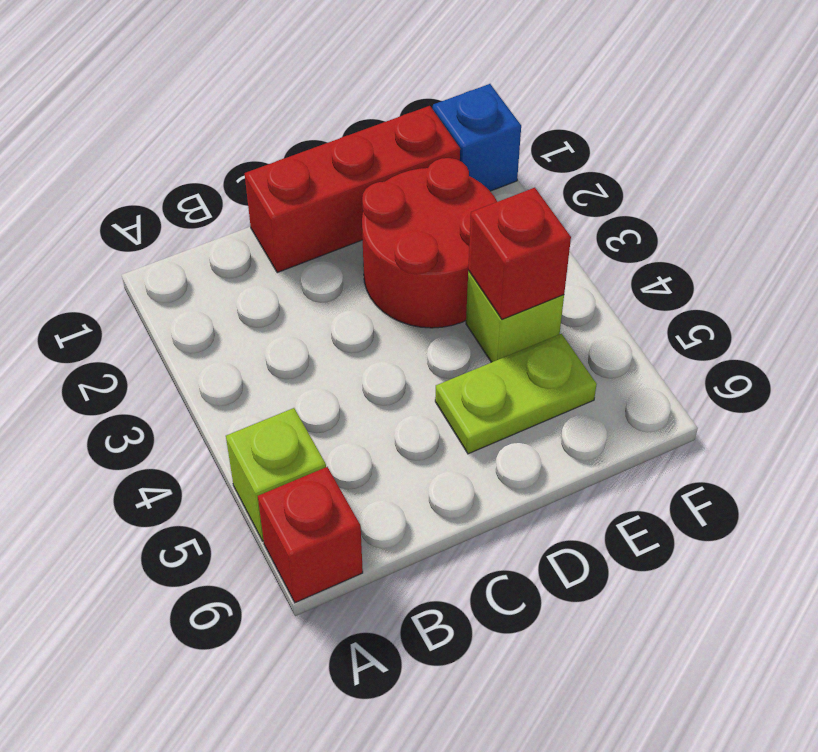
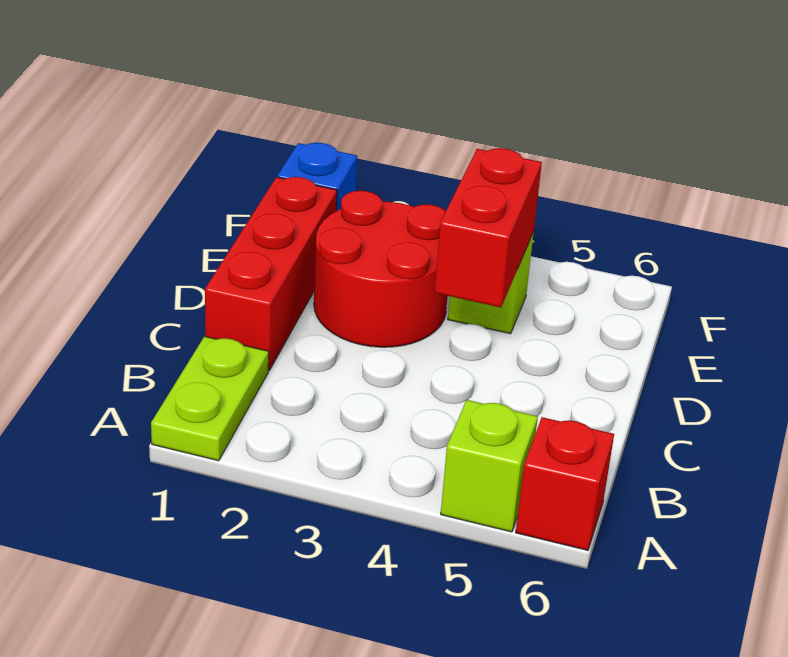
lime 1x2 plate [435,334,597,454] -> lime 1x2 plate moved to [151,336,269,461]
red 1x1 brick [468,188,571,319] -> red 1x2 brick [435,148,542,307]

